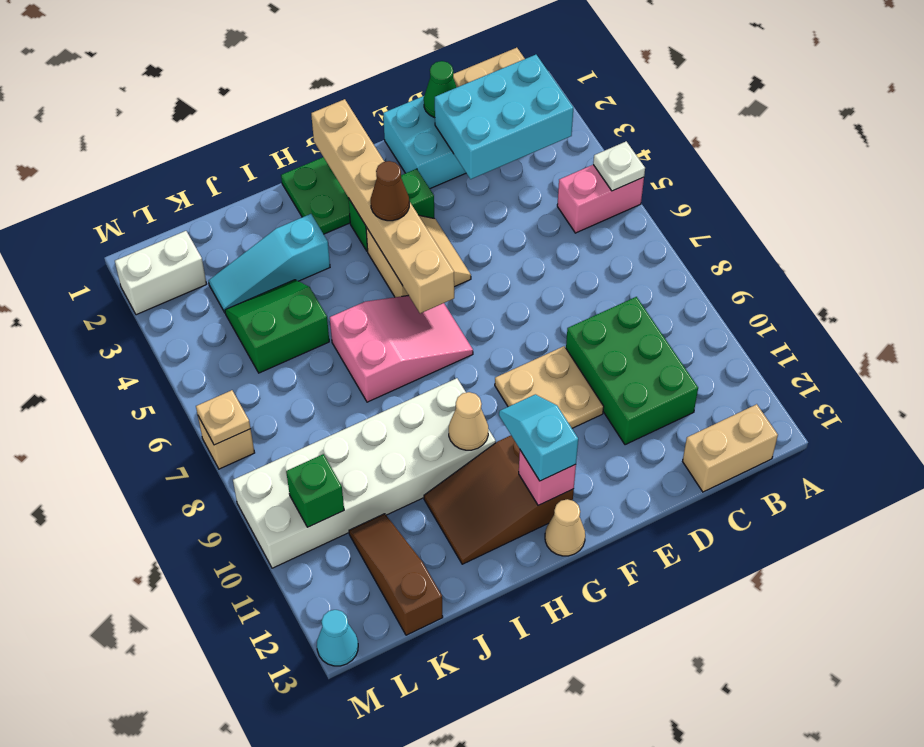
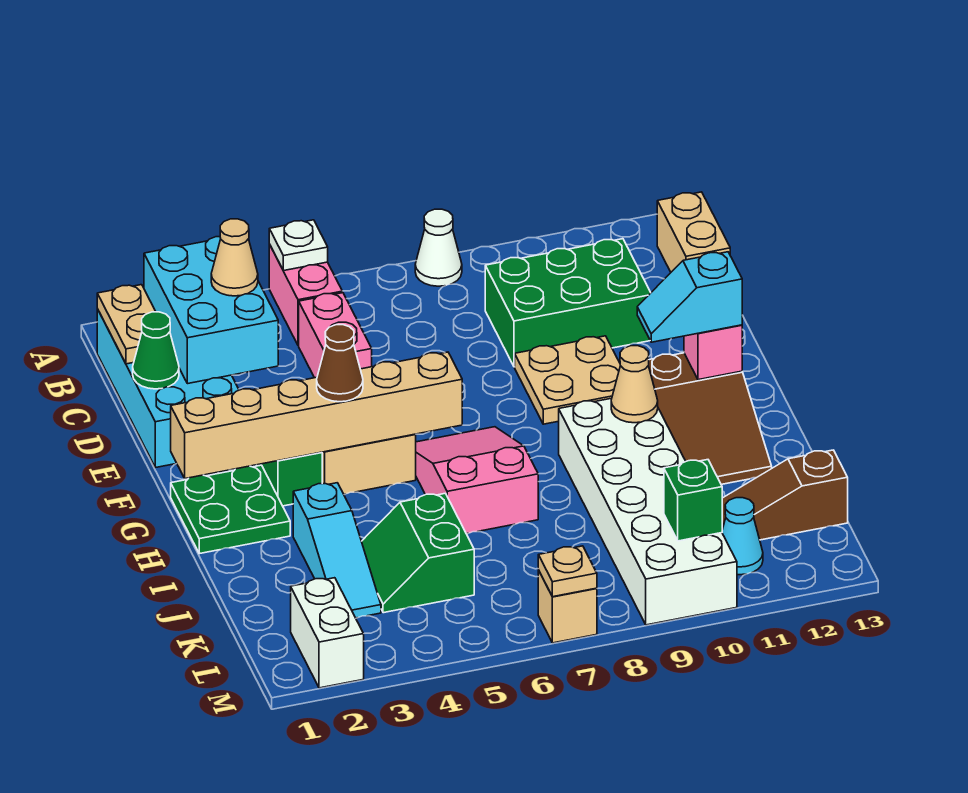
none -> white 1x1 cone [415,209,462,286]
none -> pink 1x2 brick [299,293,372,378]
tan 1x1 cone [545,499,585,556] -> tan 1x1 cone moved to [211,219,258,296]
cyan 1x1 cone [317,610,358,666] -> cyan 1x1 cone moved to [722,498,763,575]

